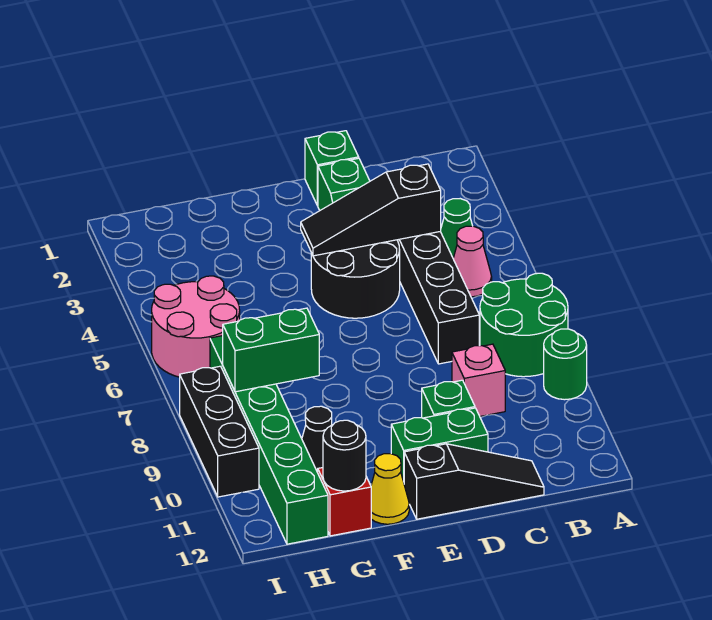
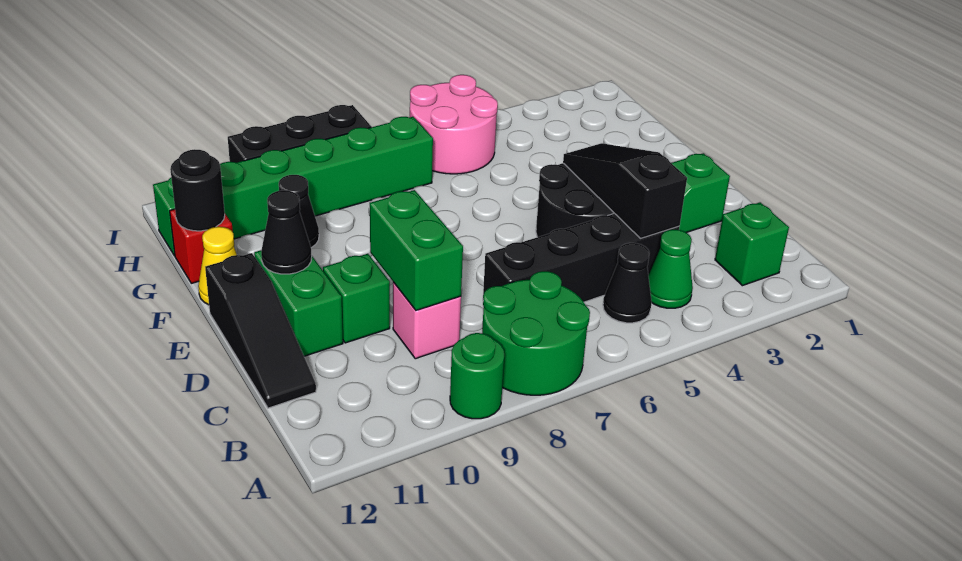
pink 1x1 cone [453,226,492,297] -> black 1x1 cone [603,243,652,323]
green 1x1 brick [305,131,359,206] -> green 1x1 brick moved to [715,202,789,286]
none -> black 1x1 cone [261,190,312,274]
green 1x2 brick [223,308,319,392] -> green 1x2 brick moved to [370,190,463,310]

